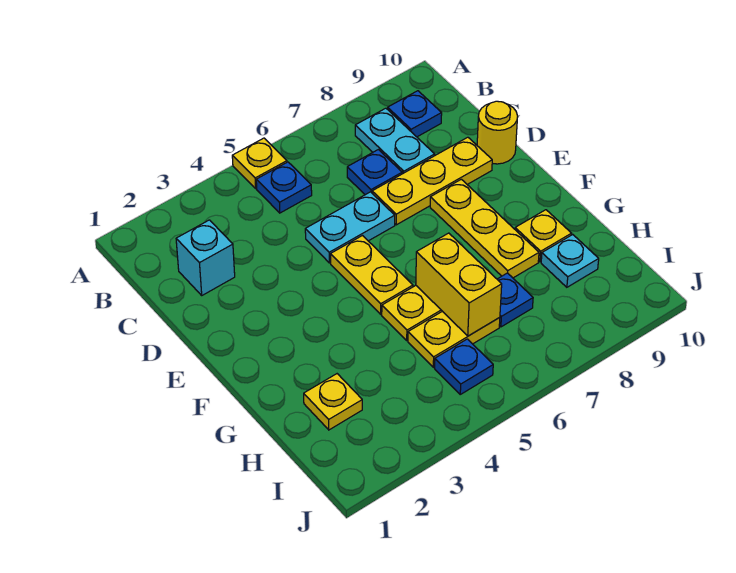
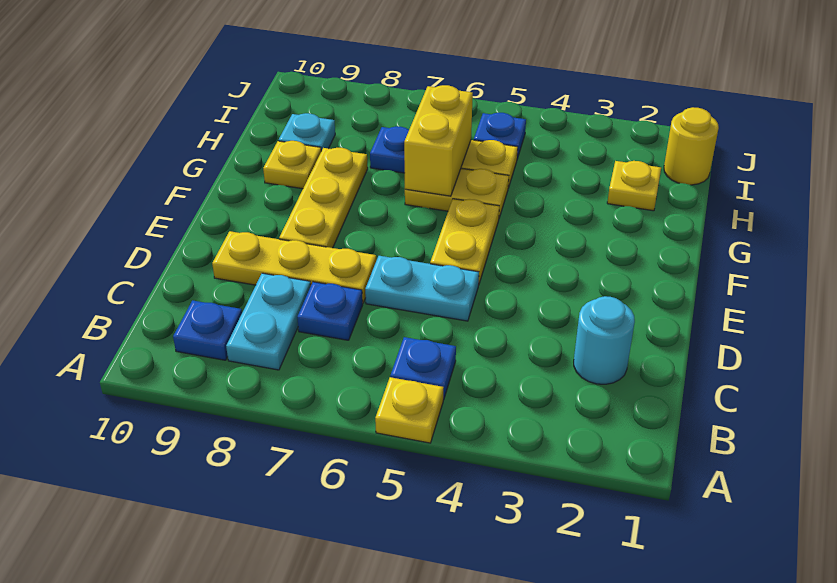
cyan 1x1 brick [176,220,235,295] -> cyan 1x1 round brick [574,296,635,384]
yellow 1x1 round brick [477,101,518,164] -> yellow 1x1 round brick moved to [664,107,719,185]

